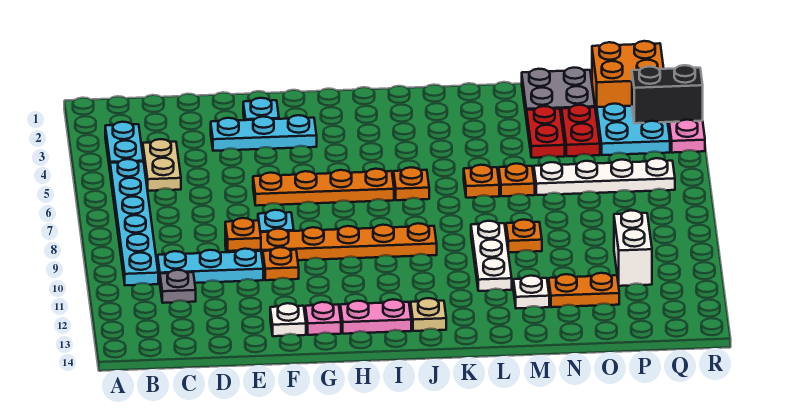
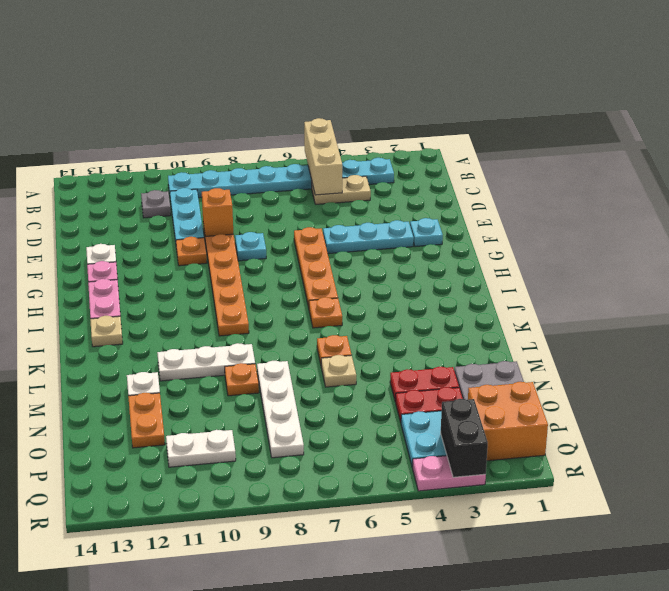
none -> tan 1x3 brick [304,118,342,195]
cyan 1x3 plate [211,115,317,151] -> cyan 1x3 plate turned to [323,220,414,254]
orange 1x1 plate [225,218,261,251] -> orange 1x1 brick [202,188,233,237]
orange 1x1 plate [499,164,535,196] -> tan 1x1 plate [321,355,356,387]
white 1x4 plate [534,158,675,195] -> white 1x4 plate moved to [257,361,304,458]
white 1x2 brick [614,210,652,286] -> white 1x2 plate [166,430,236,467]

